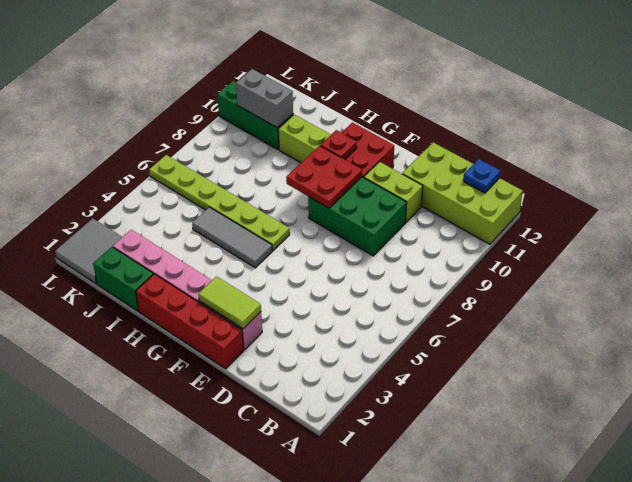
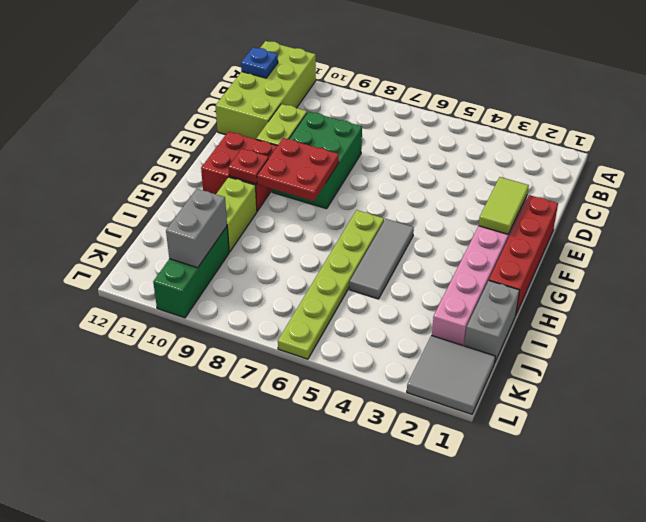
green 1x2 brick [93,247,153,311] -> grey 1x2 brick [464,281,520,362]

